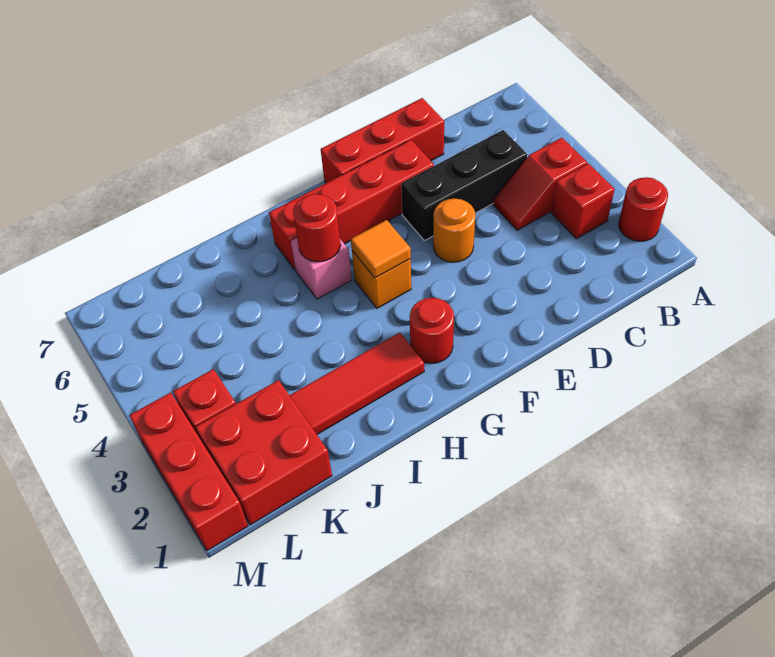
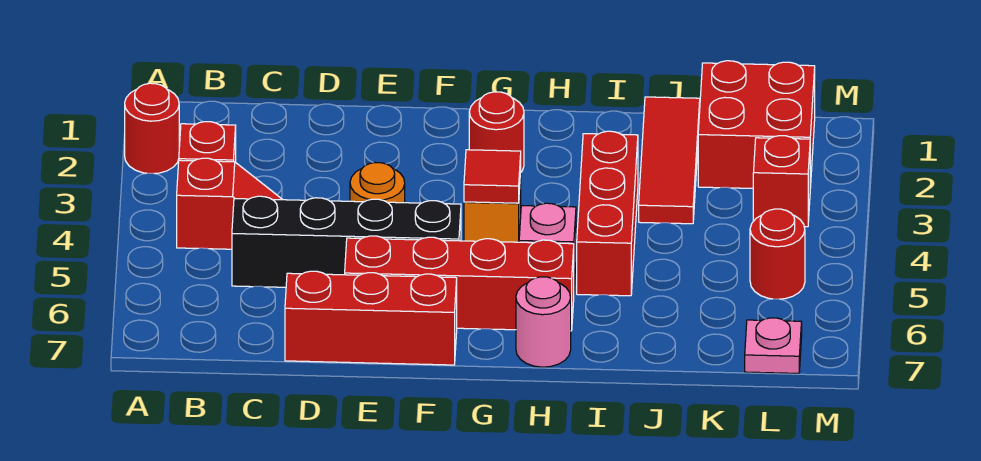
black 1x3 brick [401,130,527,241] -> black 1x4 brick [232,196,461,287]
orange 1x1 tile [351,220,411,278] -> red 1x1 tile [464,150,521,203]
red 1x3 tile [290,333,424,434] -> red 1x3 tile turned to [639,97,700,224]
red 1x1 round brick [293,194,341,262] -> red 1x1 round brick moved to [750,209,805,299]
none -> pink 1x1 round brick [516,277,571,367]
none -> pink 1x1 plate [745,318,802,373]
red 1x3 brick [129,393,248,551] -> red 1x3 brick moved to [577,131,638,296]

